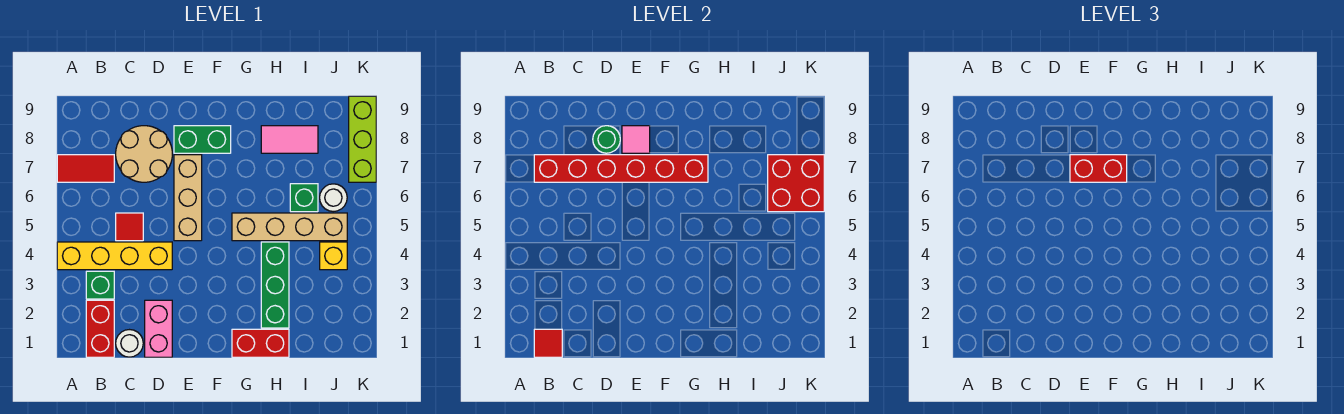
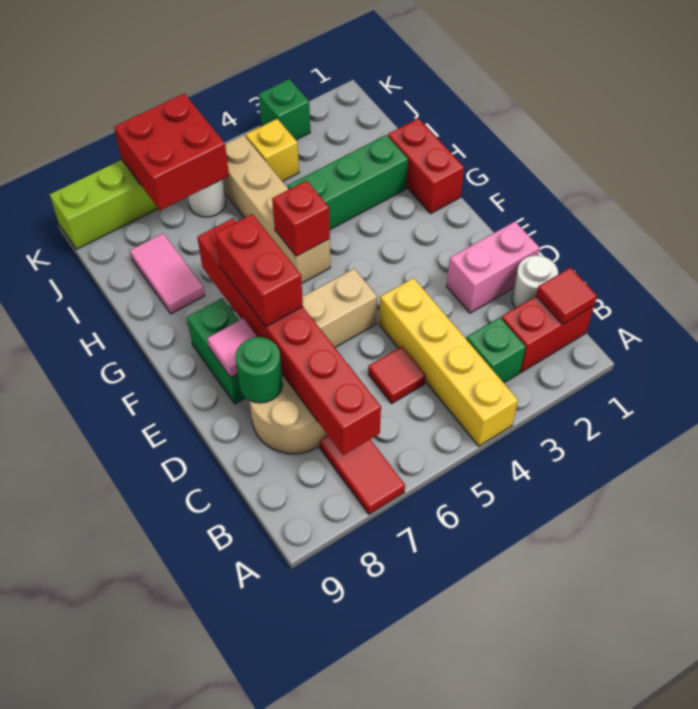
none -> red 1x1 brick [272,181,330,256]
green 1x1 brick [290,184,318,212] -> green 1x1 brick moved to [258,79,310,140]

